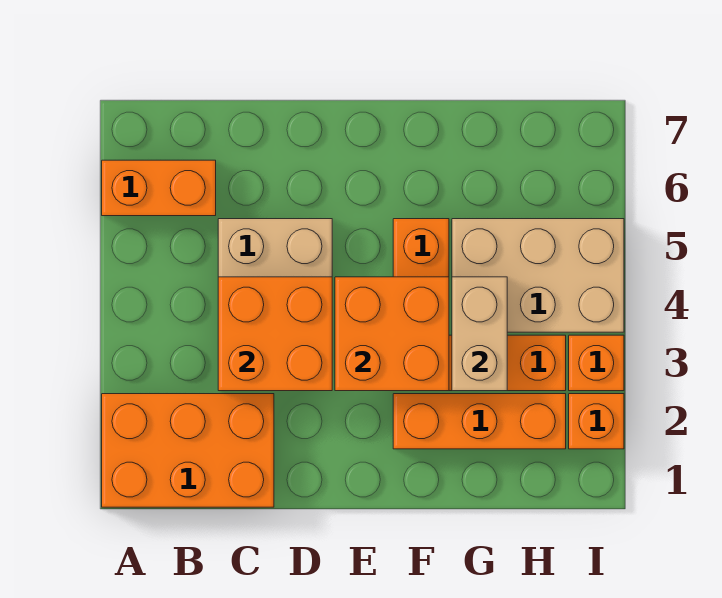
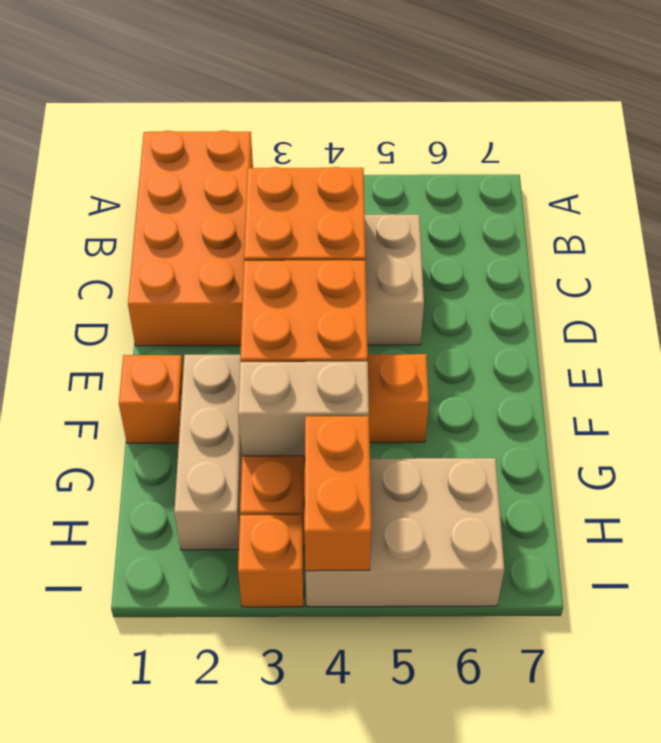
orange 2x3 brick [102,394,274,507] -> orange 2x4 brick [128,130,253,346]
orange 1x2 brick [102,160,216,216] -> orange 1x2 brick moved to [304,416,371,571]
orange 1x3 brick [393,394,566,449] -> tan 1x3 brick [174,355,242,550]
tan 2x3 brick [452,219,624,332] -> tan 2x3 brick turned to [306,458,504,607]
orange 1x1 brick [569,394,624,449] -> orange 1x1 brick moved to [119,355,183,443]

